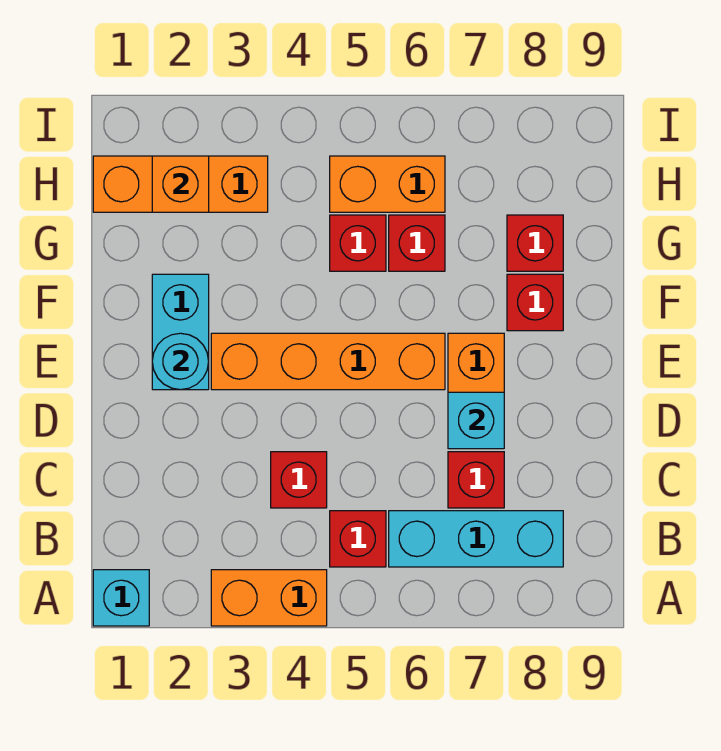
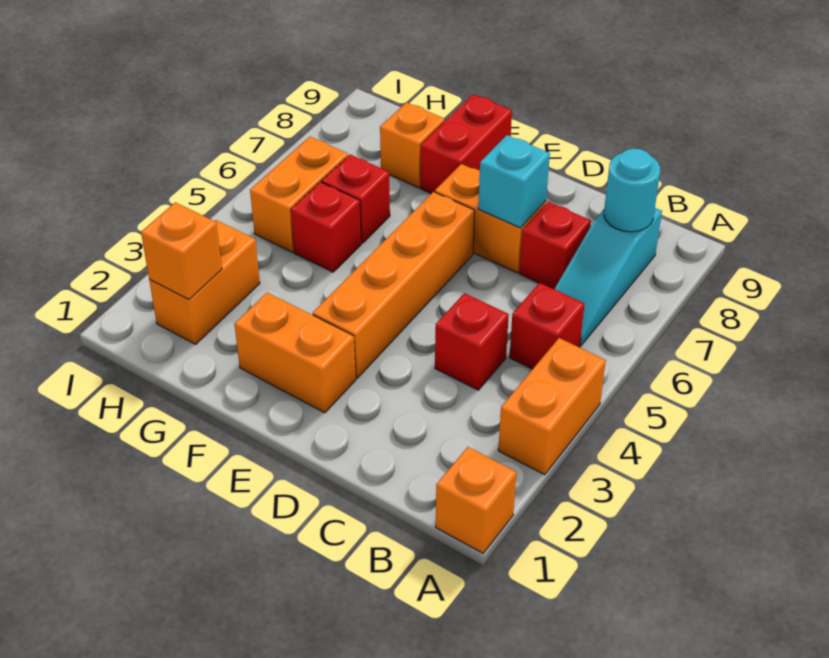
cyan 1x1 brick [93,570,149,626] -> orange 1x1 brick [436,447,516,553]
cyan 1x3 brick [389,511,563,567] -> cyan 1x3 slope [555,208,662,346]
cyan 1x2 brick [152,274,209,390] -> orange 1x2 brick [234,293,356,413]
cyan 1x1 round brick [152,333,209,390] -> cyan 1x1 round brick moved to [604,149,660,232]
red 1x1 brick [507,274,563,331] -> red 1x2 brick [421,94,512,194]
red 1x1 brick [507,215,563,271] -> orange 1x1 brick [380,102,445,188]
orange 1x3 brick [93,156,268,212] -> orange 1x2 brick [149,220,260,344]

